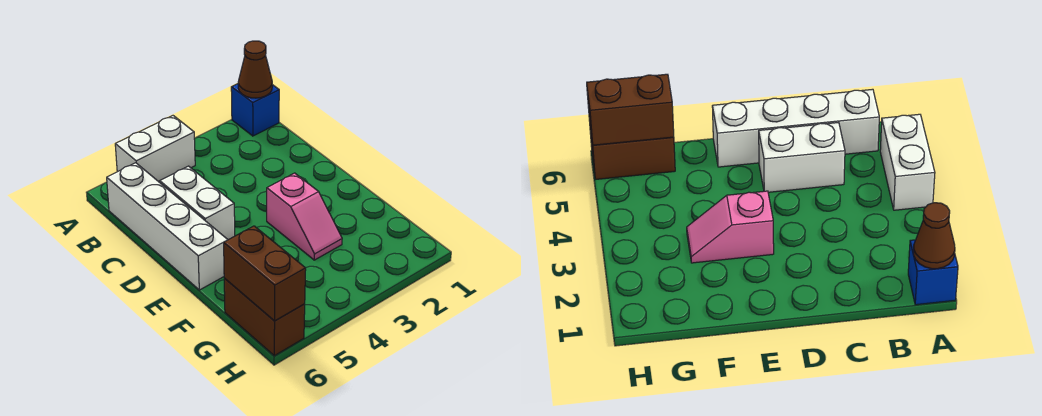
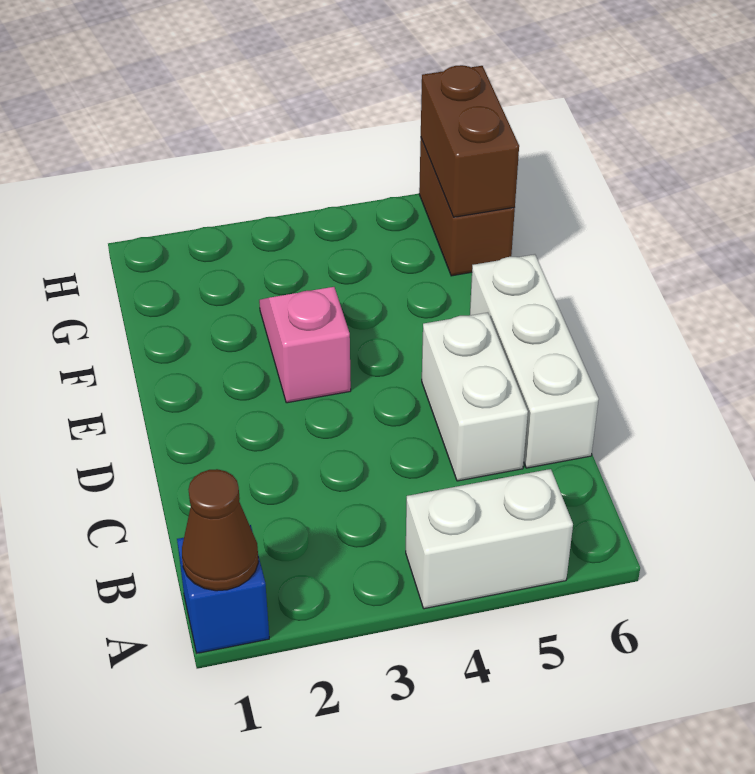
white 1x4 brick [107,163,228,290] -> white 1x3 brick [470,254,599,468]

